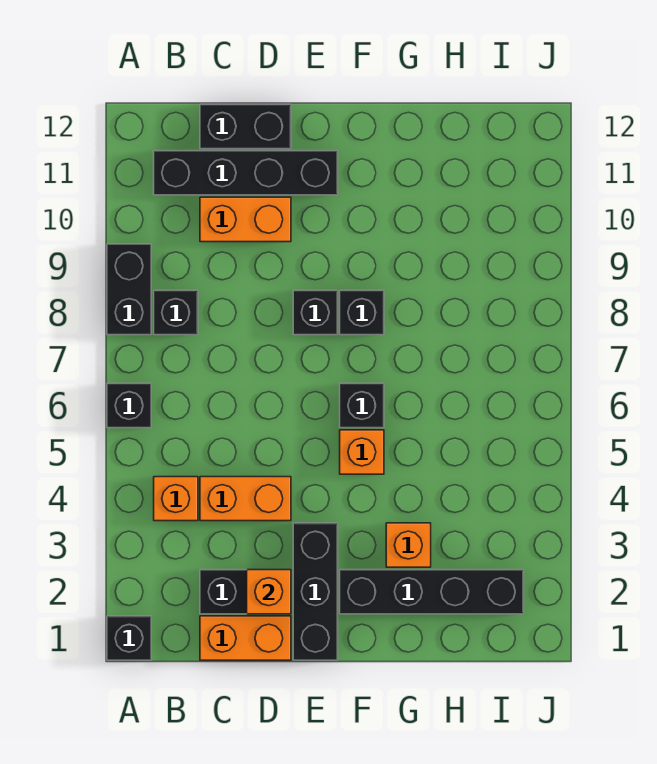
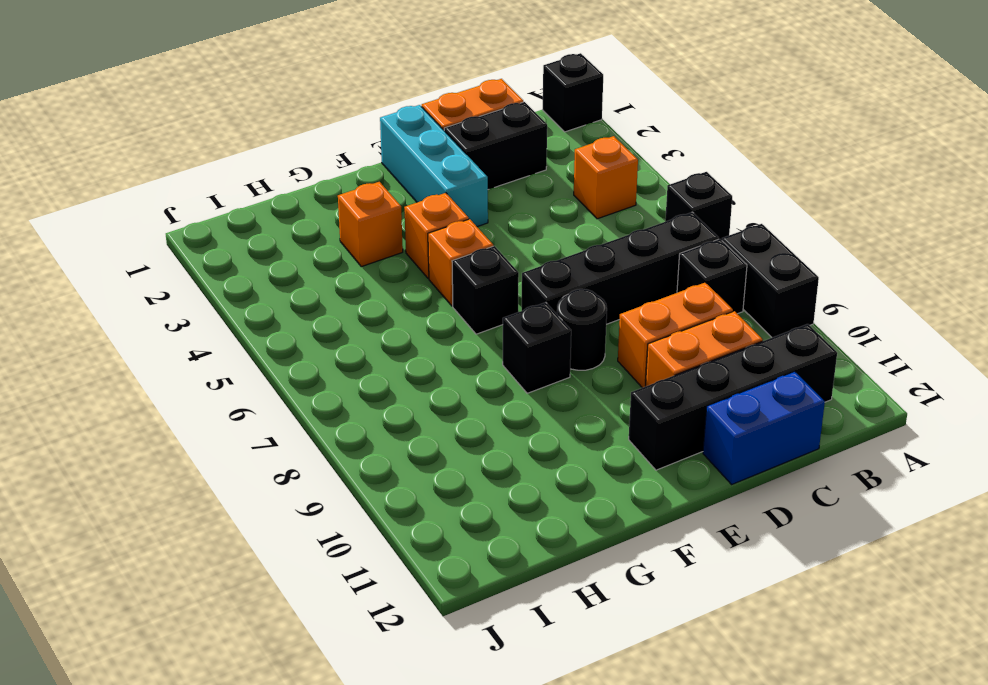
orange 1x2 brick [200,477,291,521] -> orange 1x2 brick moved to [618,282,733,388]
black 1x2 brick [200,104,291,149] -> blue 1x2 brick [703,371,825,484]
orange 1x1 brick [247,570,291,614] -> orange 1x1 brick moved to [404,193,469,278]
black 1x3 brick [293,523,338,660] -> cyan 1x3 brick [380,105,488,227]
black 1x1 brick [293,290,338,335] -> black 1x1 round brick [557,289,607,370]
black 1x4 brick [340,570,524,614] -> black 1x4 brick moved to [522,212,719,324]

